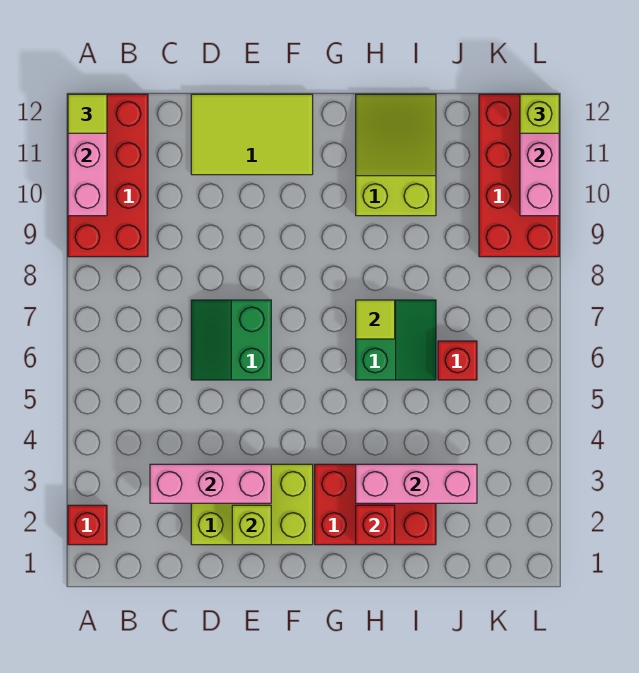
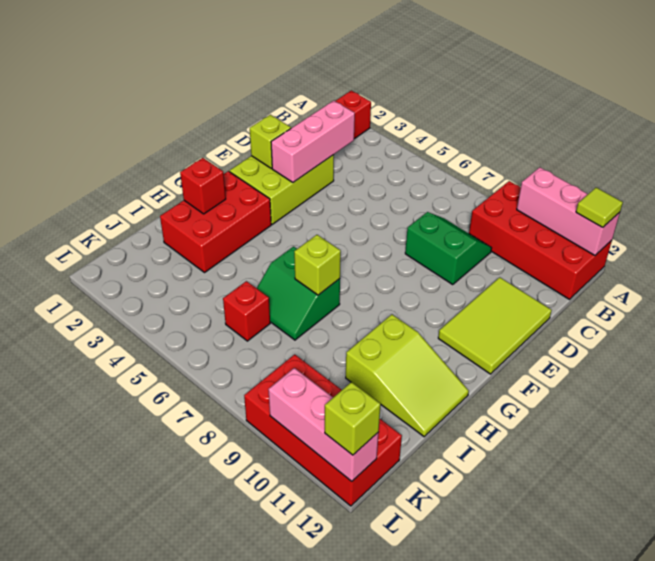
green 2x2 slope [191,300,271,380] -> green 2x2 slope moved to [405,212,492,285]
pink 1x3 brick [356,464,477,503] -> none
lime 1x1 tile [356,300,395,339] -> lime 1x1 brick [294,235,341,295]

